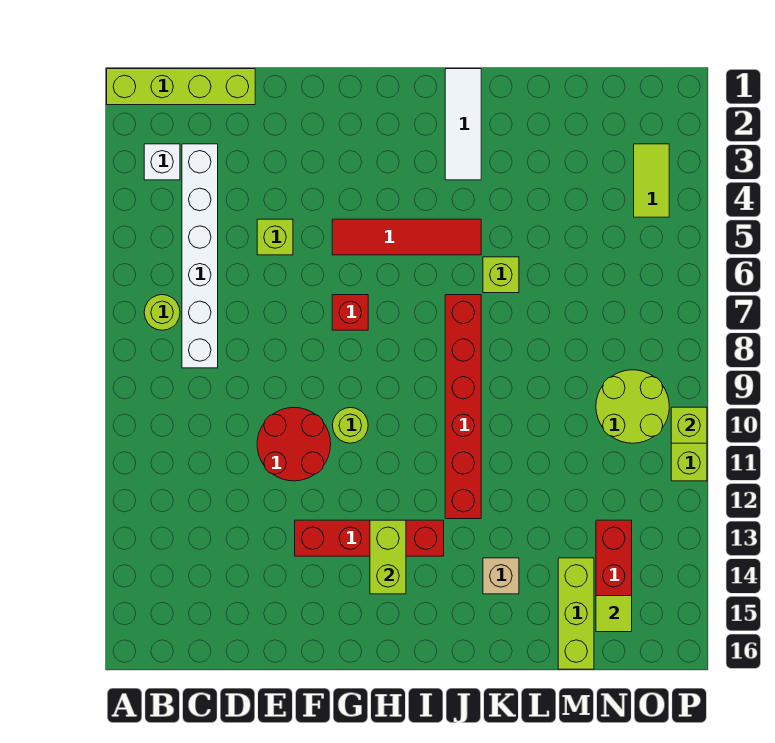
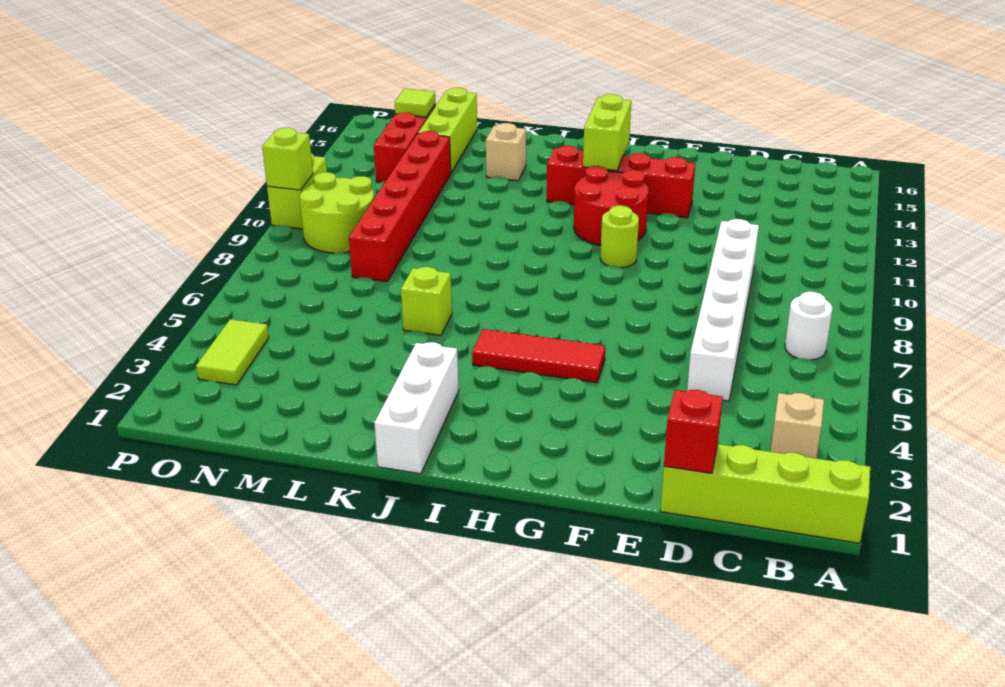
white 1x1 brick [144,144,180,180] -> tan 1x1 brick [770,393,824,459]
lime 1x1 round brick [144,295,180,330] -> white 1x1 round brick [785,292,832,360]
white 1x6 brick [182,144,218,368] -> white 1x6 brick moved to [687,219,759,401]
lime 1x1 brick [257,219,293,255] -> none
red 2x2 round brick [257,408,331,481] -> red 2x2 round brick moved to [574,166,648,245]
red 1x4 tile [332,219,481,255] -> red 1x3 tile [472,329,605,383]
red 1x1 brick [332,295,368,330] -> red 1x1 brick moved to [664,390,723,473]
white 1x3 tile [445,69,481,180] -> white 1x3 brick [374,342,459,474]
red 1x6 brick [445,295,481,519] -> red 1x6 brick moved to [349,131,451,281]

